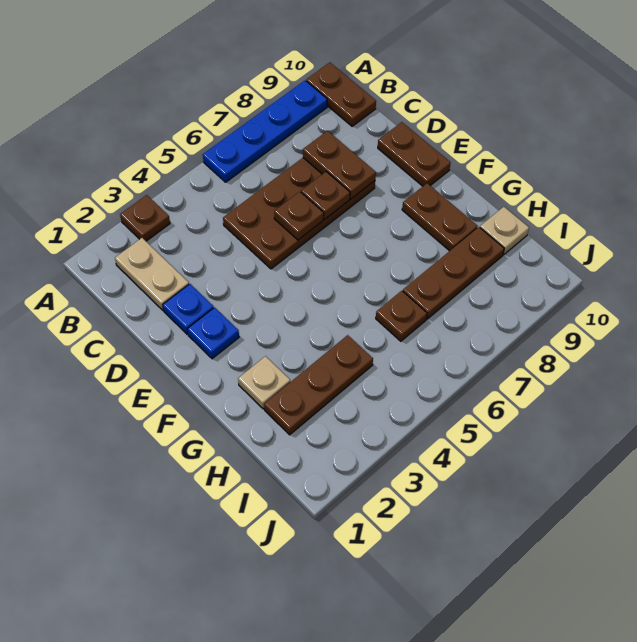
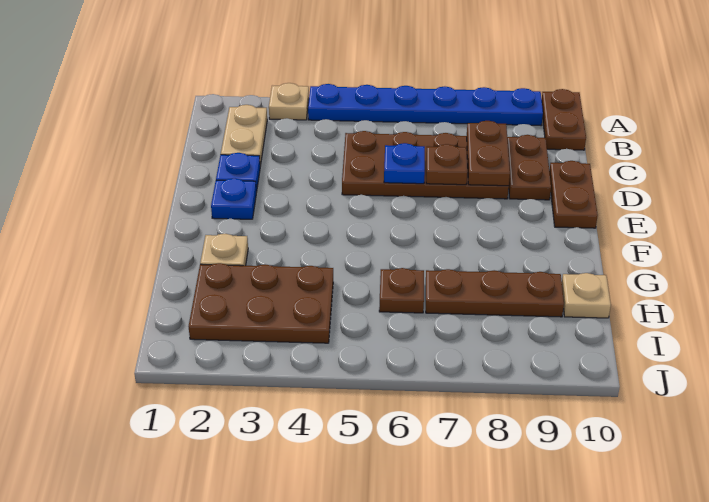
brown 1x1 plate [120,195,170,241] -> tan 1x1 plate [269,83,309,120]
blue 1x4 plate [203,81,327,182] -> blue 1x6 plate [308,84,543,125]
brown 1x1 plate [274,192,324,240] -> blue 1x1 plate [384,143,425,184]
brown 1x2 plate [402,183,478,251] -> brown 1x2 plate moved to [507,135,551,200]
brown 1x3 plate [264,335,373,435] -> brown 2x3 plate [189,263,333,343]

